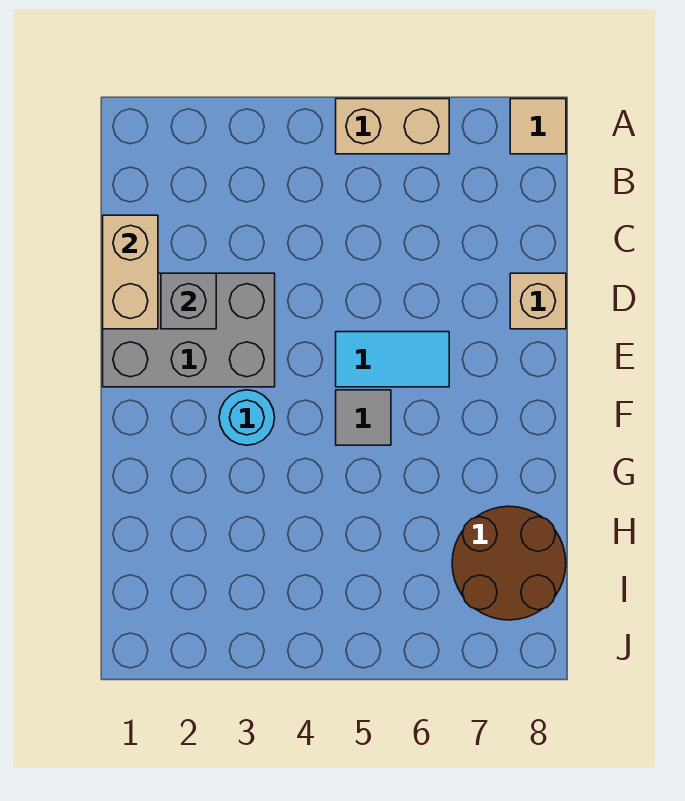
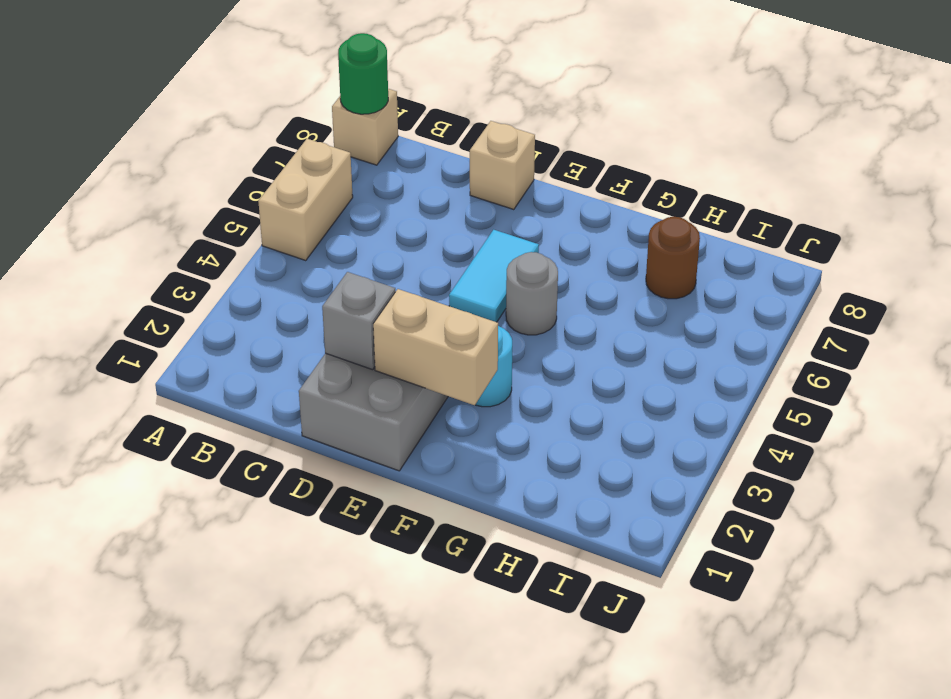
tan 1x1 tile [510,99,566,154] -> tan 1x1 brick [332,89,398,165]
none -> green 1x1 round brick [338,33,388,114]
tan 1x2 brick [103,215,158,329] -> tan 1x2 brick moved to [373,289,498,405]
grey 1x1 tile [336,390,391,445] -> grey 1x1 round brick [506,252,558,335]
brown 2x2 round brick [452,506,566,620] -> brown 1x1 round brick [646,217,700,299]

